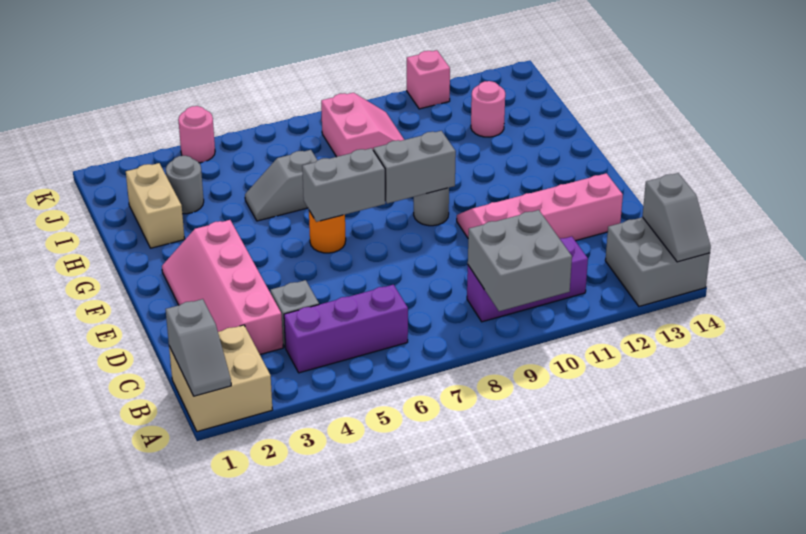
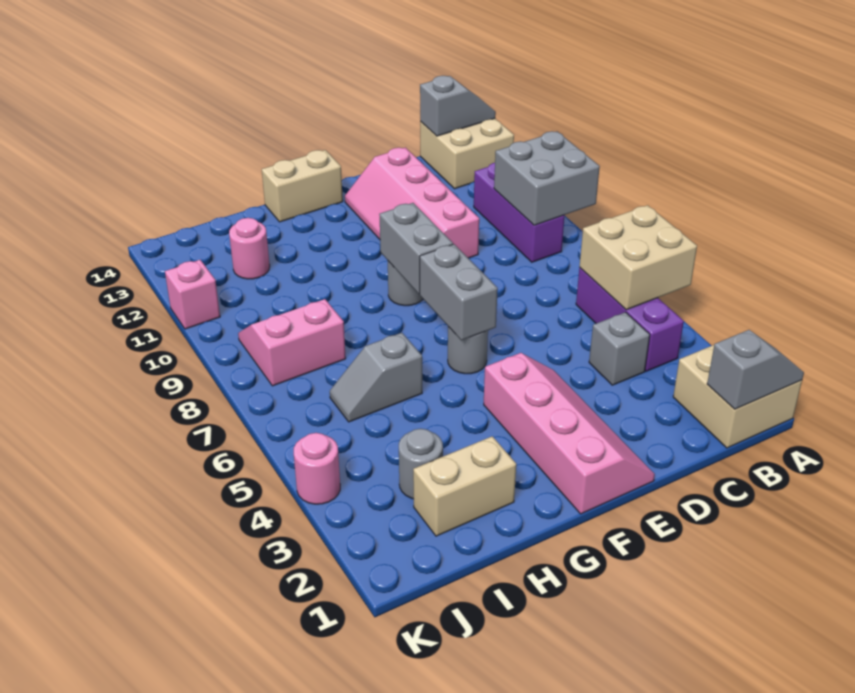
none -> tan 2x2 brick [579,205,697,310]
grey 2x2 brick [605,217,710,306] -> tan 2x2 brick [420,119,514,189]
pink 2x4 slope [162,220,283,354] -> pink 2x4 slope turned to [484,353,655,514]
orange 1x1 round brick [309,211,346,253] -> grey 1x1 round brick [448,327,488,374]
none -> tan 1x2 brick [262,150,343,222]
grey 1x2 slope [245,150,317,221] -> grey 1x2 slope turned to [330,333,422,422]

